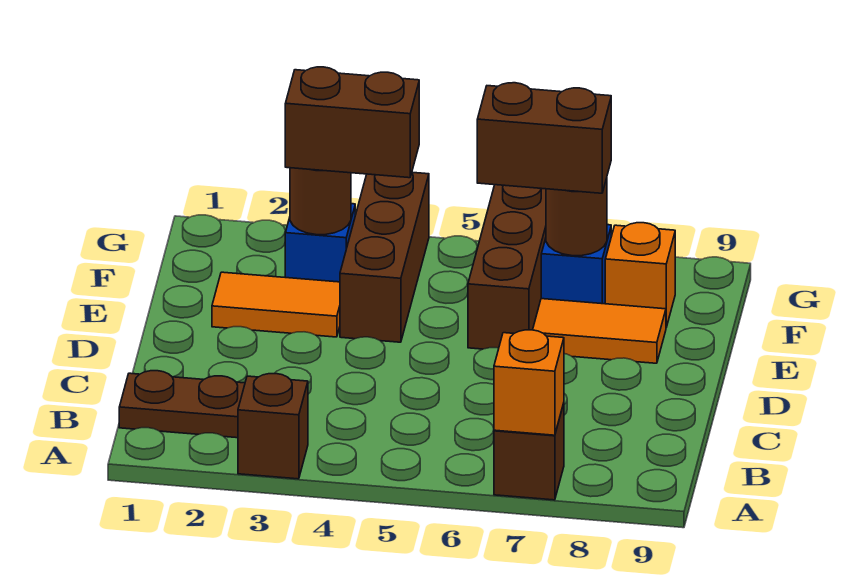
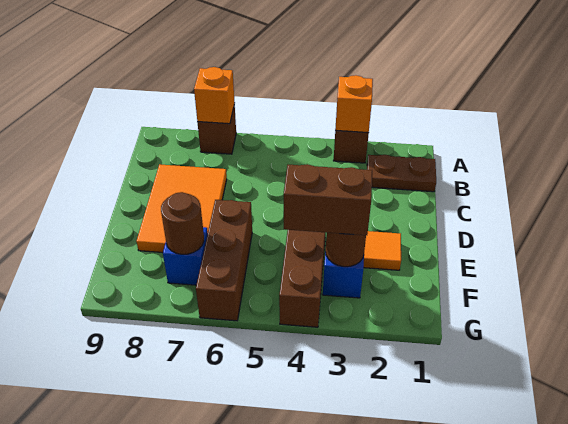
orange 1x2 tile [533,299,666,363] -> orange 2x3 tile [137,164,227,253]
brown 1x2 brick [477,83,611,193] -> none
orange 1x1 brick [605,223,675,327] -> orange 1x1 brick moved to [335,75,373,133]

